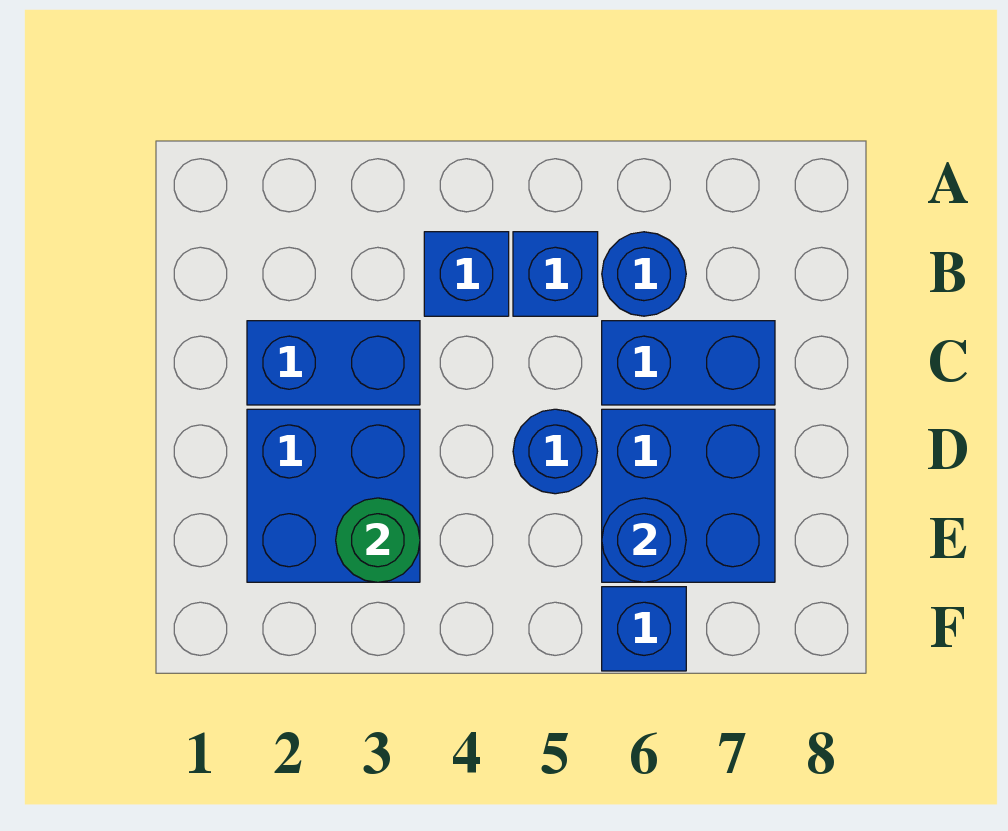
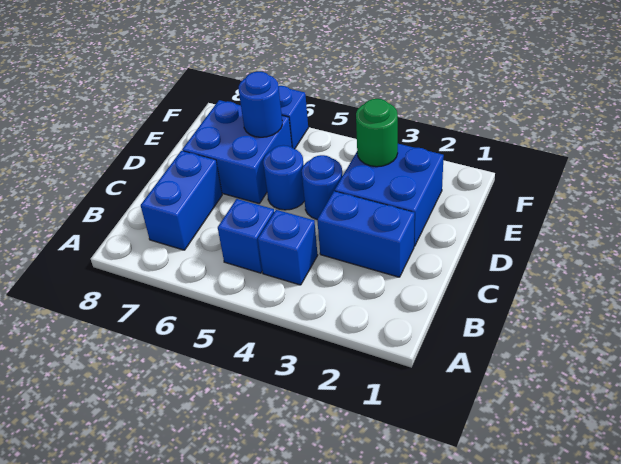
blue 1x1 round brick [602,232,686,316] -> blue 1x1 round brick moved to [302,155,342,219]
blue 1x2 brick [602,321,775,405] -> blue 1x2 brick turned to [141,151,222,250]

